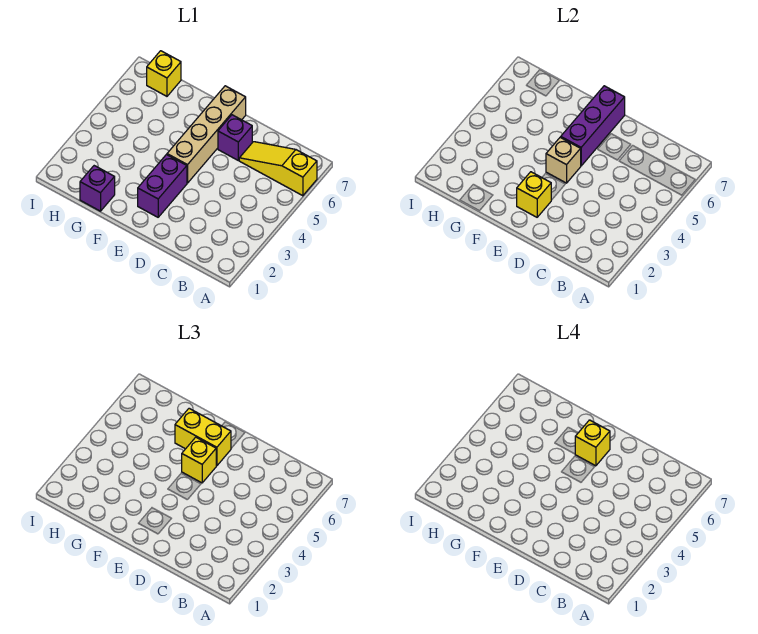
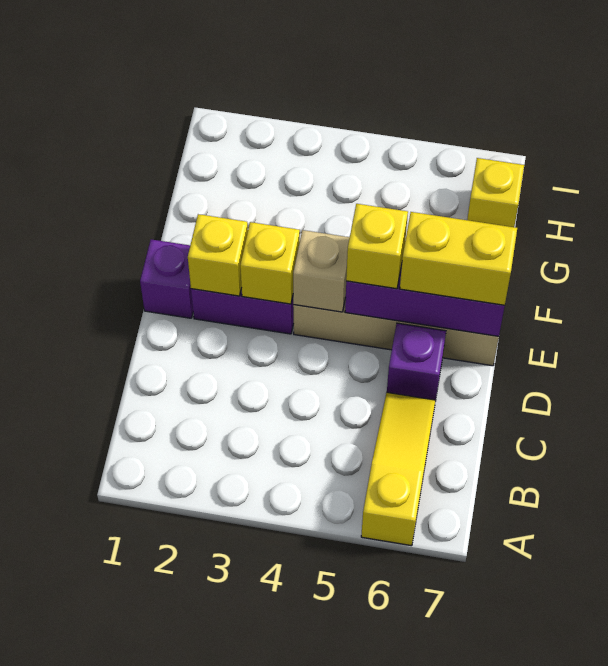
yellow 1x2 brick [175,408,231,466] -> yellow 1x2 brick turned to [400,212,517,305]
yellow 1x1 brick [575,420,610,466] -> yellow 1x1 brick moved to [240,222,300,304]
purple 1x1 brick [80,166,115,211] -> purple 1x1 brick moved to [140,239,193,318]

